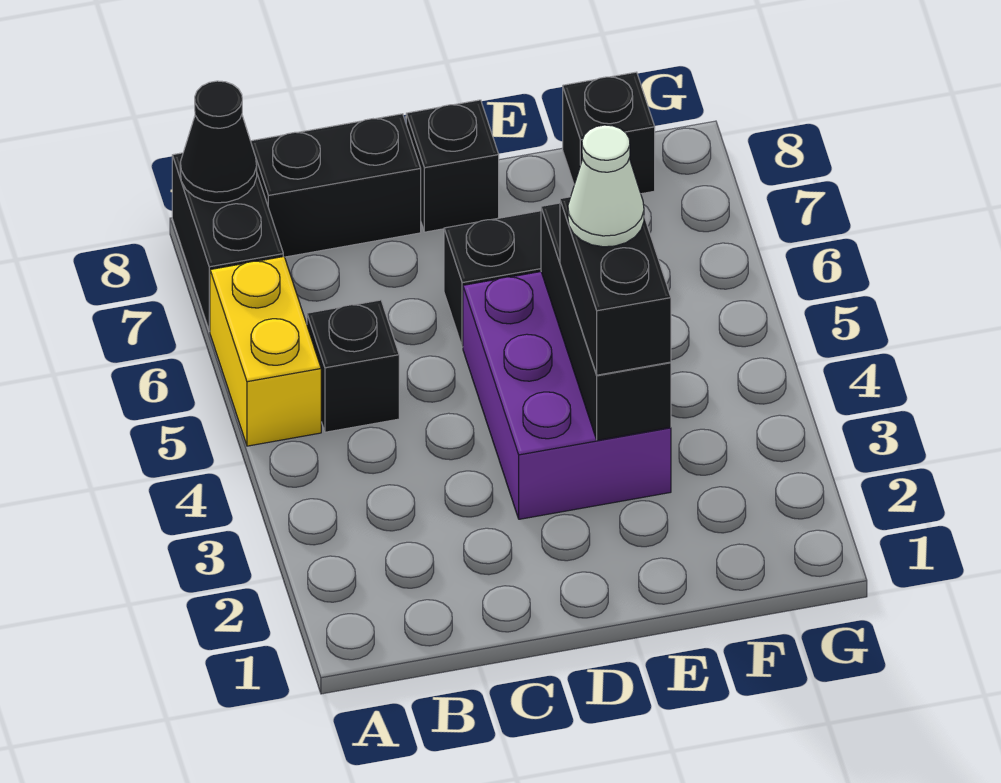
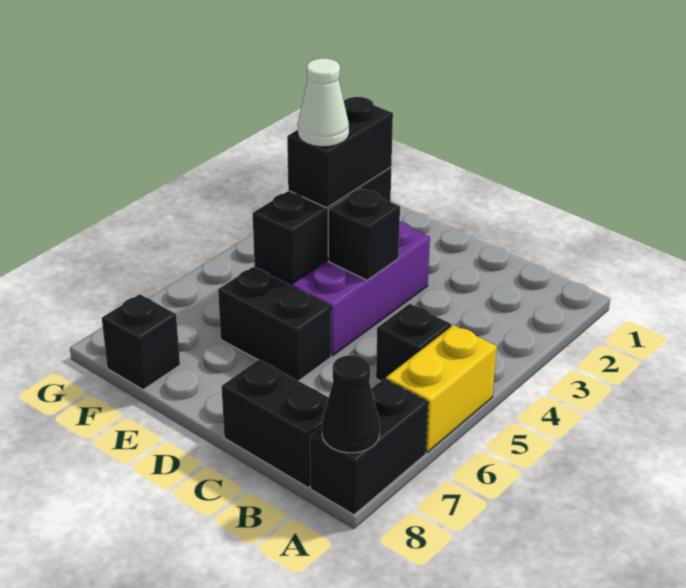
black 1x1 brick [406,100,499,232] -> black 1x1 brick moved to [328,189,400,280]

